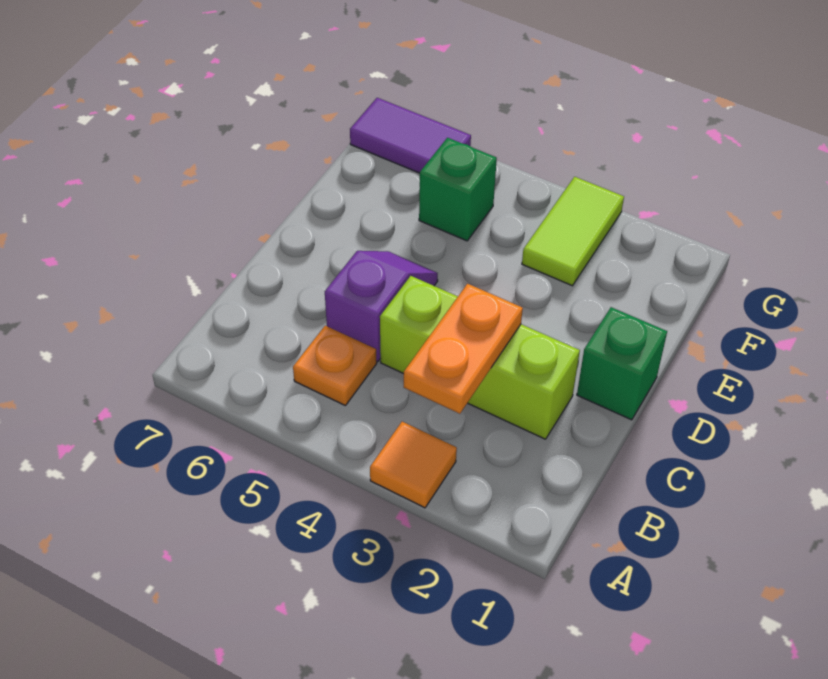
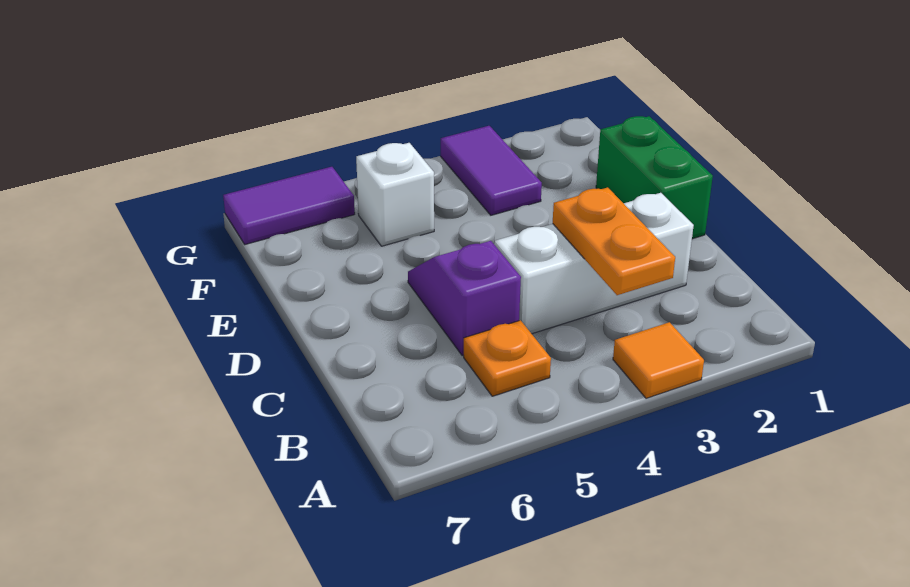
lime 1x3 brick [380,276,580,439] -> white 1x3 brick [494,193,694,334]
green 1x1 brick [577,307,667,420] -> green 1x2 brick [596,116,713,239]
lime 1x2 tile [522,177,624,286] -> purple 1x2 tile [441,126,542,215]
green 1x1 brick [419,138,497,241] -> white 1x1 brick [356,143,434,246]

